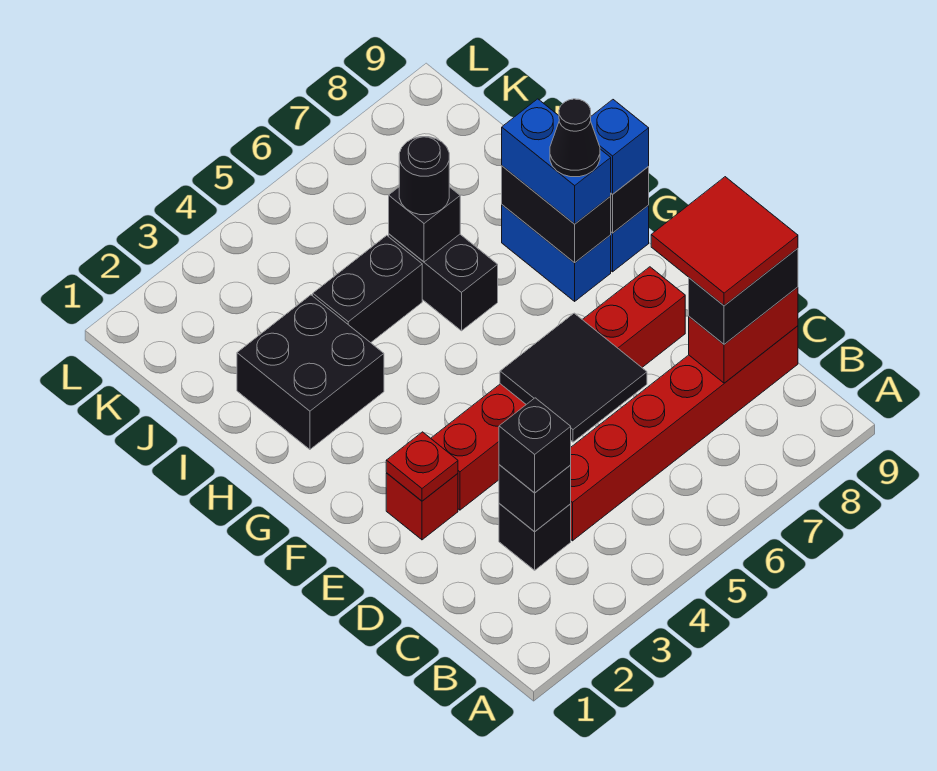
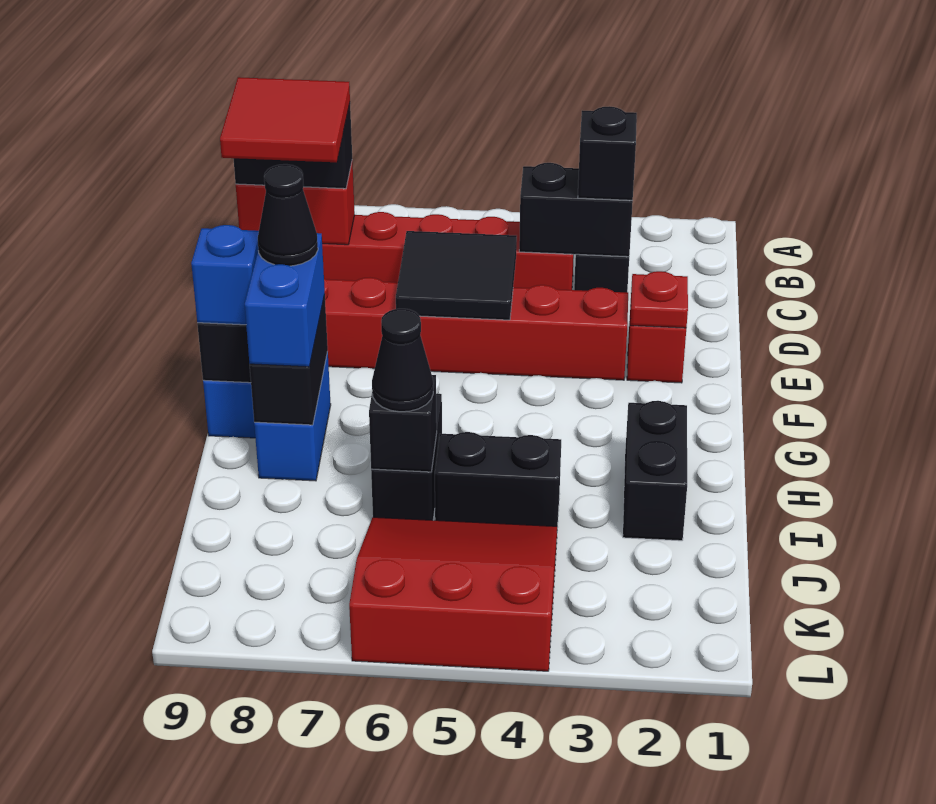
black 1x1 brick [499,465,571,532] -> black 1x2 brick [519,163,633,257]
black 2x2 brick [237,295,384,449] -> black 1x2 brick [623,401,687,541]
black 1x1 round brick [399,137,449,215] -> black 1x1 cone [372,309,433,412]
none -> red 3x3 slope [349,517,557,671]

